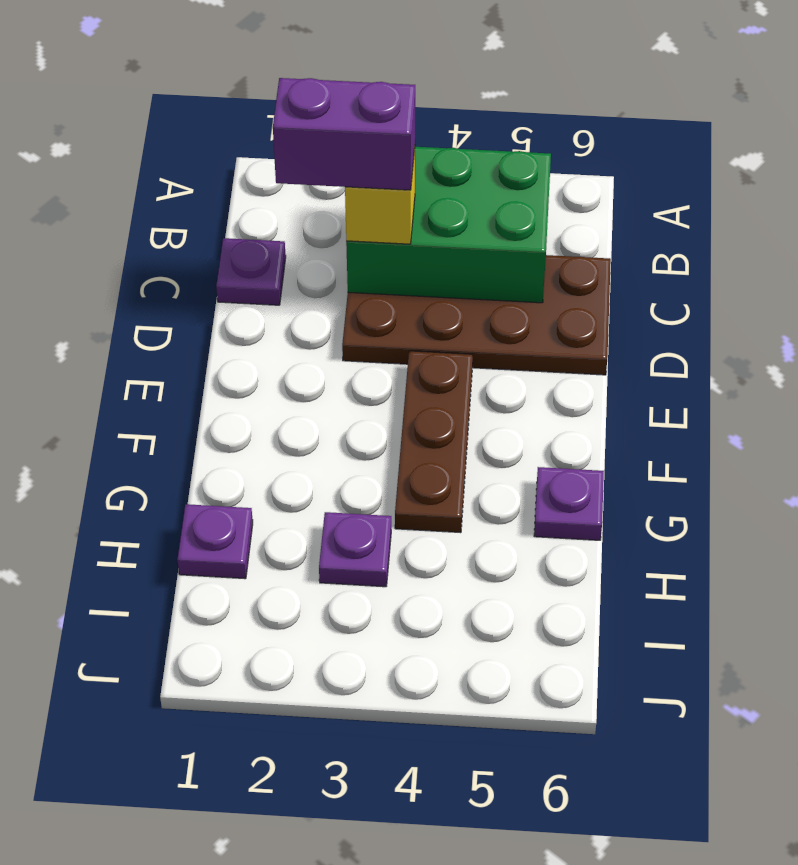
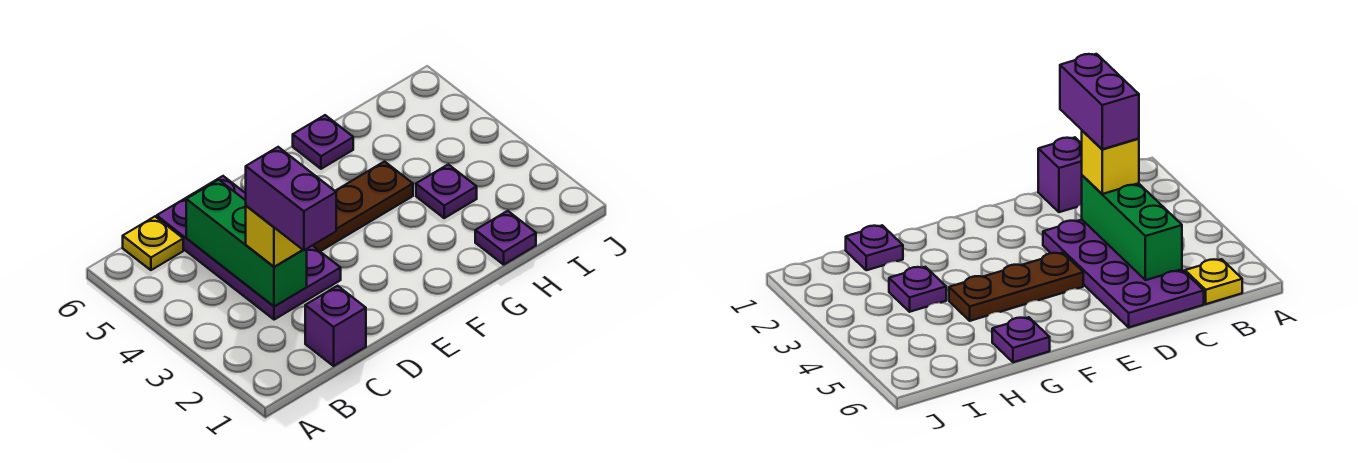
green 2x3 brick [346,147,551,303] -> green 1x3 brick [186,180,307,307]
none -> yellow 1x1 plate [123,217,183,270]
purple 1x1 plate [216,238,286,305] -> purple 1x1 brick [305,286,366,366]
brown 2x4 plate [342,255,611,375] -> purple 2x4 plate [157,176,341,320]

